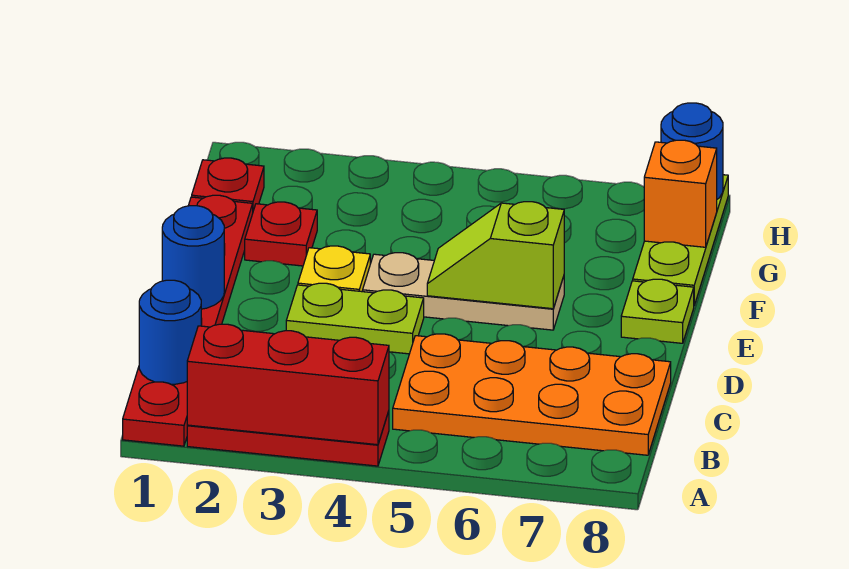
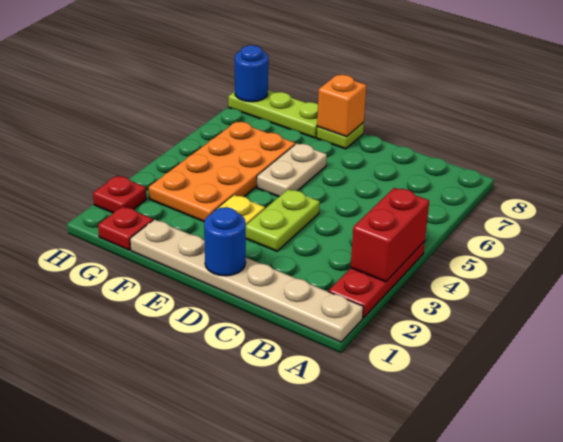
red 1x6 plate [123,195,253,446] -> tan 1x6 plate [130,219,363,342]
red 1x3 brick [187,324,389,445] -> red 1x2 brick [351,188,429,282]
blue 1x1 round brick [139,280,201,384] -> none
orange 2x4 plate [393,334,671,455] -> orange 2x4 plate moved to [149,122,295,222]
tan 1x3 plate [363,253,564,330] -> tan 1x2 plate [257,144,327,197]
lime 1x2 slope [427,202,564,309] -> none
red 1x1 plate [245,202,317,266] -> red 1x1 plate moved to [93,176,147,213]
orange 1x1 brick [644,140,717,247] -> orange 1x1 brick moved to [317,75,366,137]

